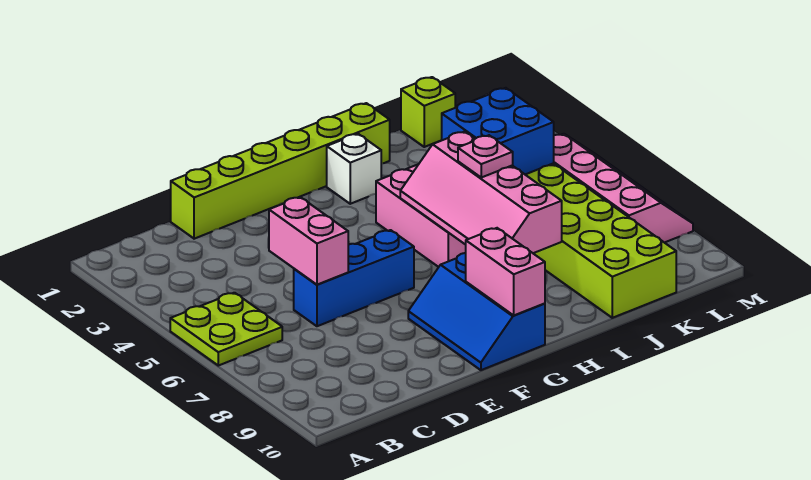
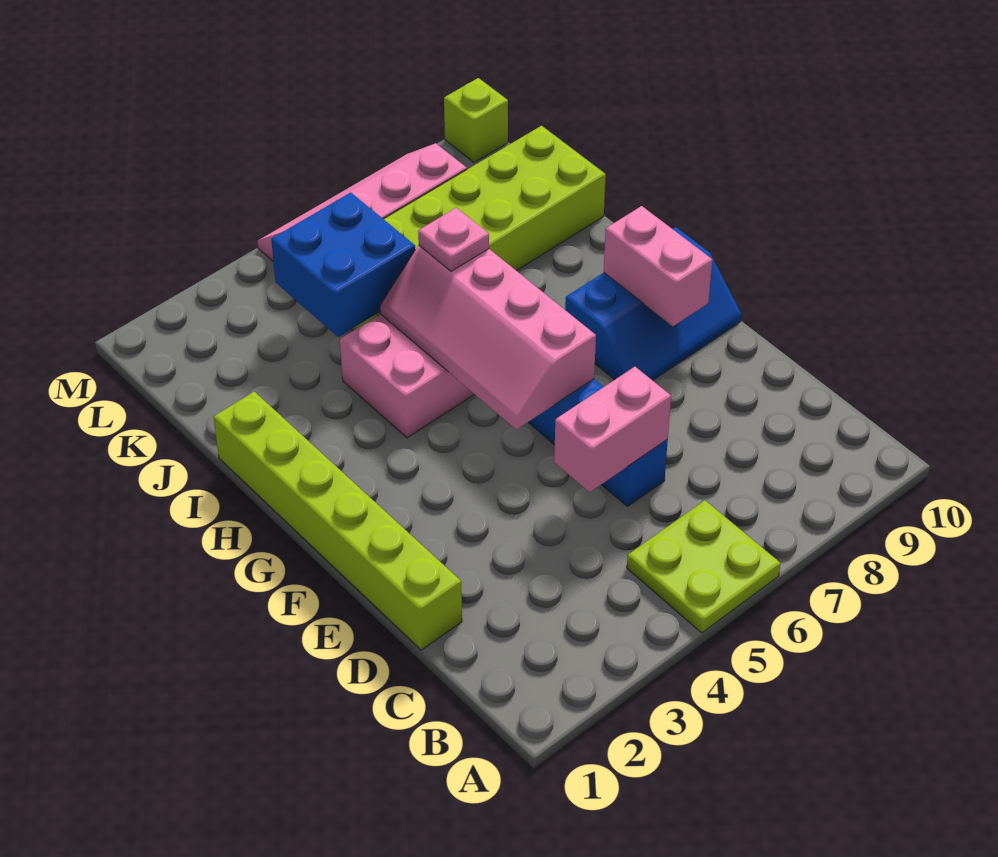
pink 1x2 brick [466,228,545,315] -> pink 1x2 brick turned to [604,206,712,326]
white 1x1 brick [327,134,381,204] -> none
pink 2x4 slope [400,132,562,253] -> pink 2x4 slope turned to [380,246,596,429]
lime 1x1 brick [401,77,455,147] -> lime 1x1 brick moved to [444,78,508,162]

